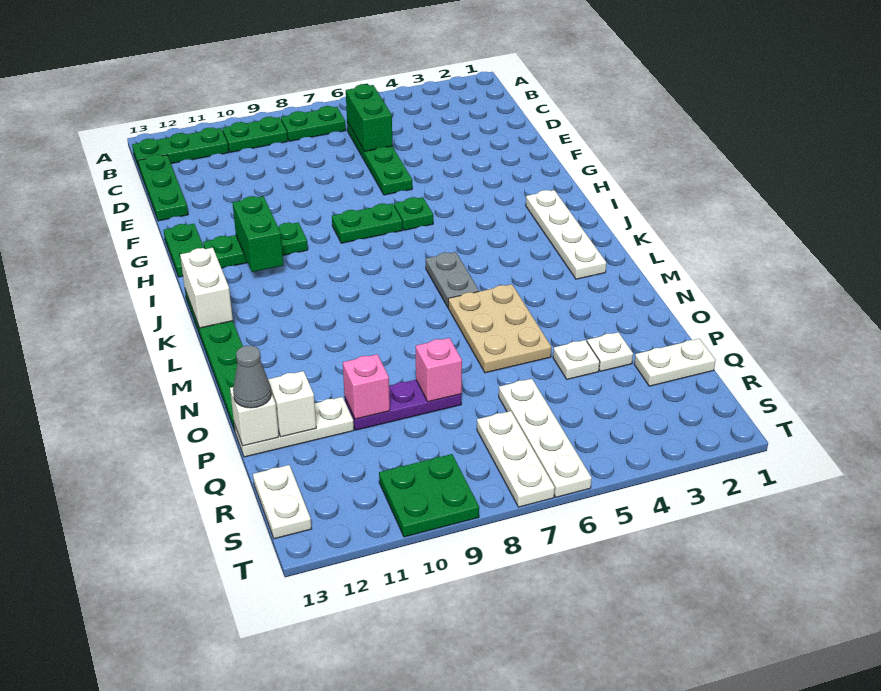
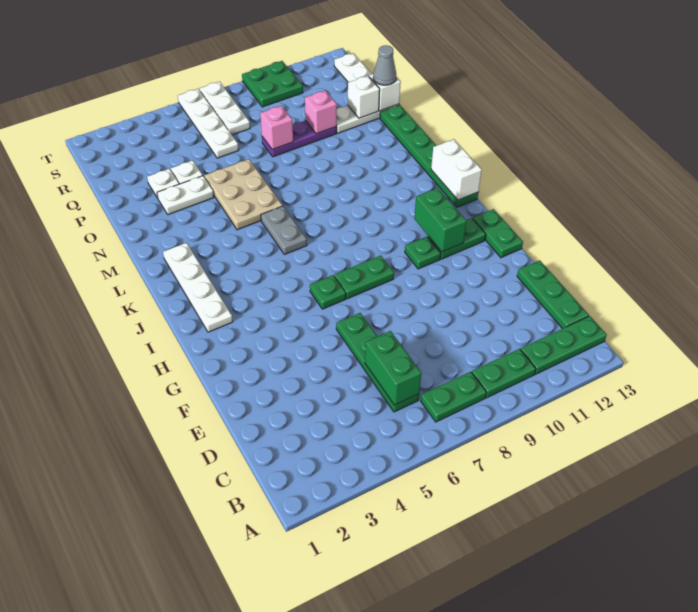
white 1x2 plate [634,339,715,386] -> white 1x2 plate moved to [157,176,214,215]

